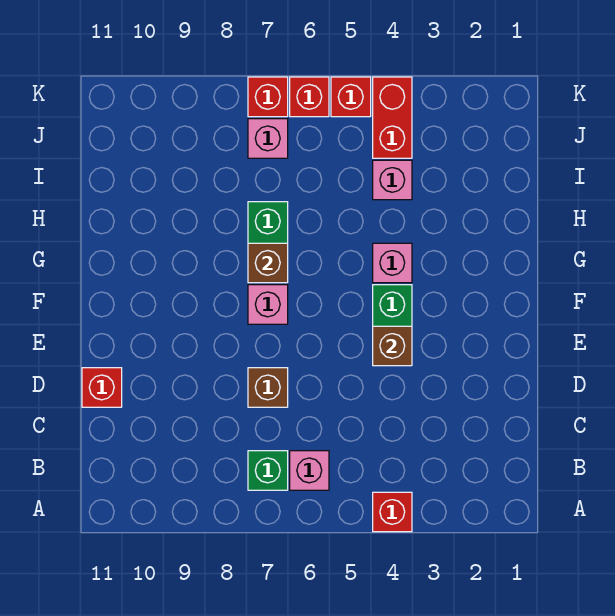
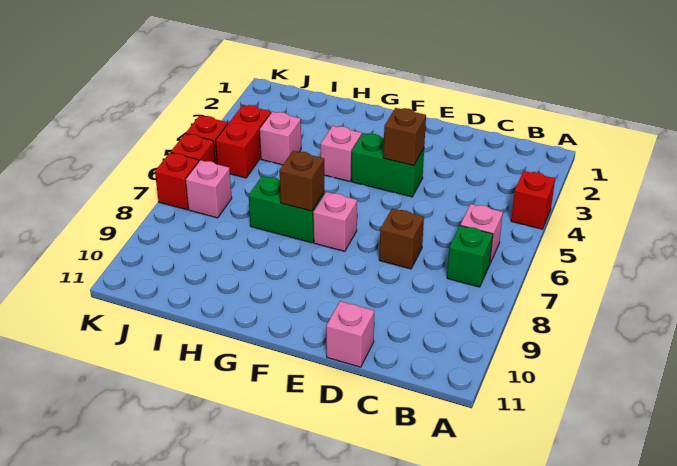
red 1x1 brick [82,368,122,407] -> pink 1x1 brick [326,301,374,367]
red 1x2 brick [373,77,412,158] -> red 1x2 brick turned to [216,105,271,178]

